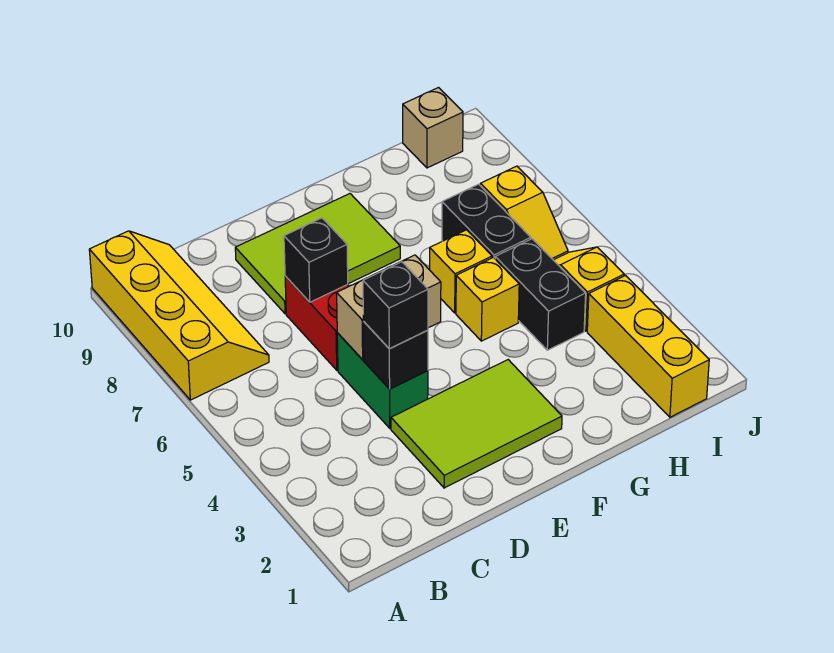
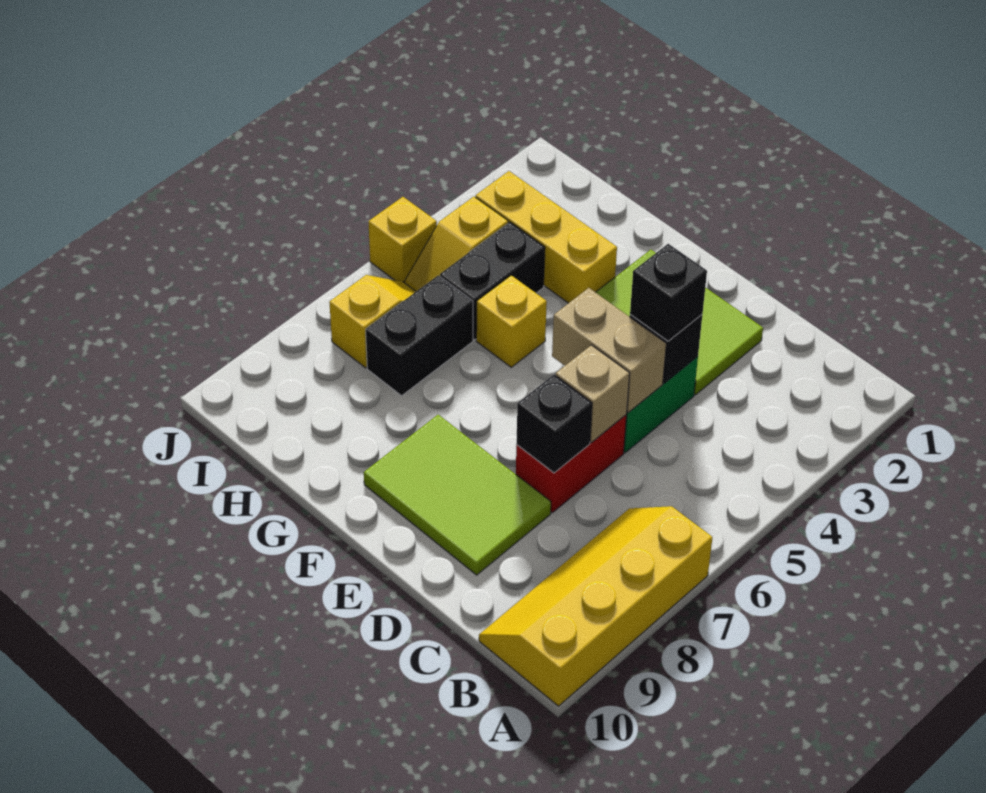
yellow 1x1 brick [430,230,492,313] -> yellow 1x1 brick moved to [368,197,437,283]
yellow 1x3 brick [587,276,709,417] -> yellow 1x3 brick turned to [476,171,617,303]
tan 1x1 brick [403,88,463,168] -> tan 1x1 brick moved to [556,345,630,442]

